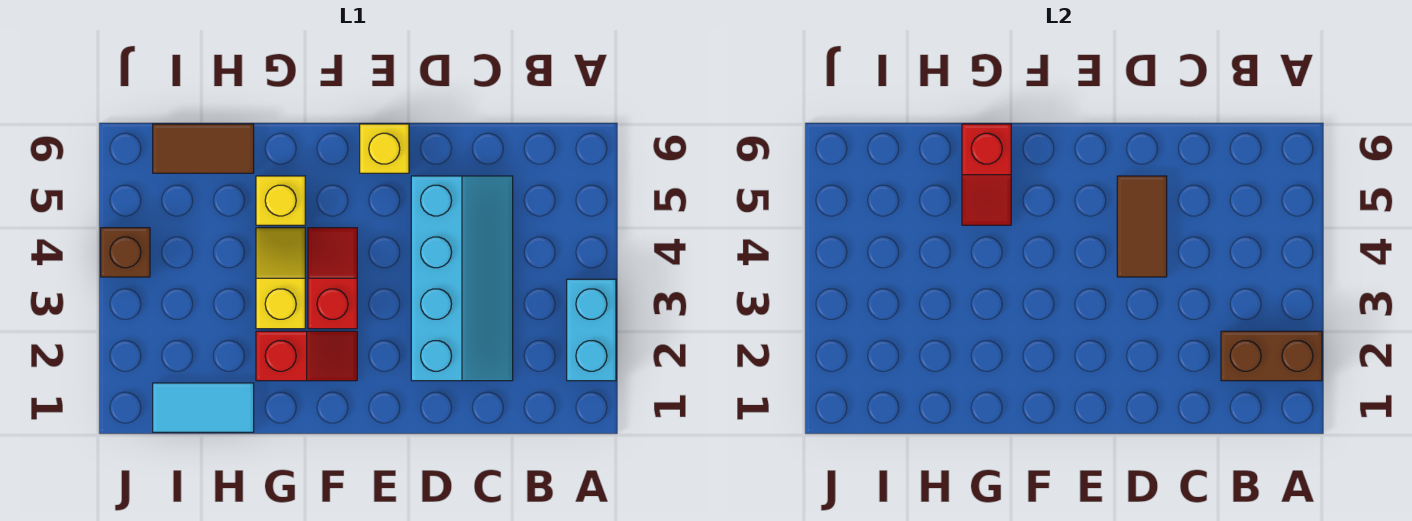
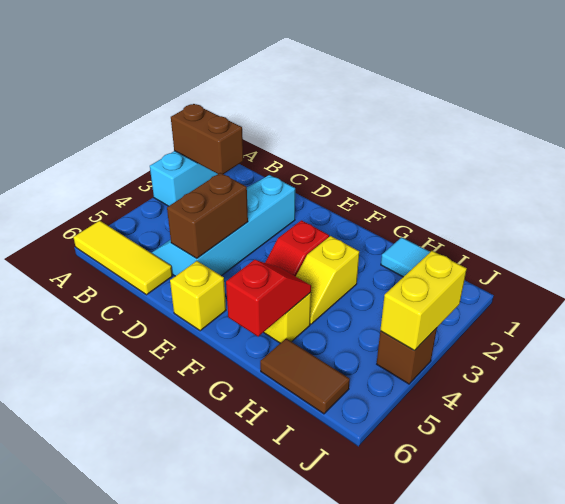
none -> yellow 1x3 tile [73,221,172,295]
brown 1x2 tile [1117,176,1167,277] -> brown 1x2 brick [167,173,248,258]
red 1x2 slope [256,331,357,381] -> none
none -> yellow 1x2 brick [380,251,467,350]

